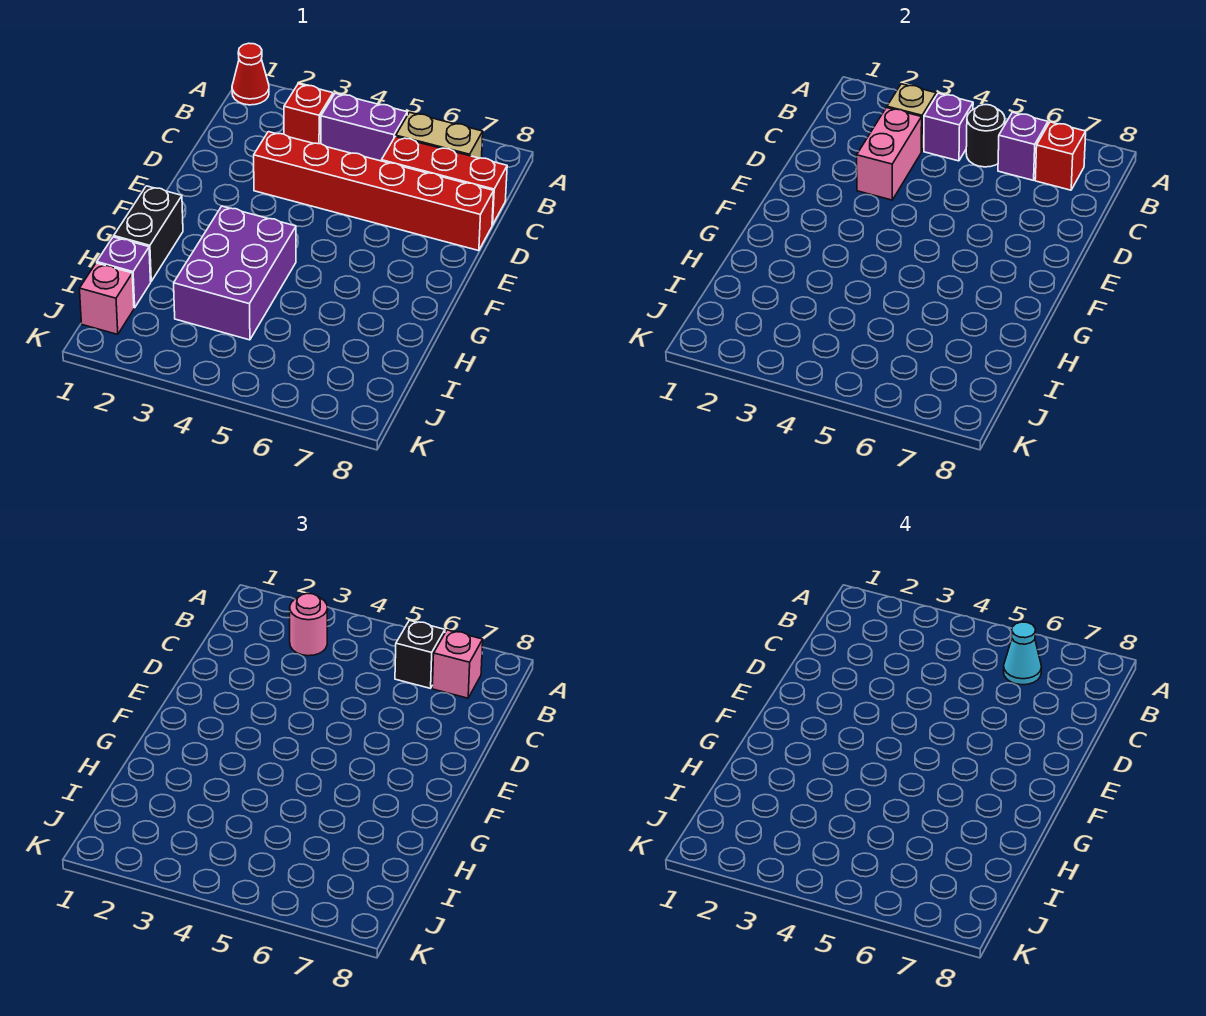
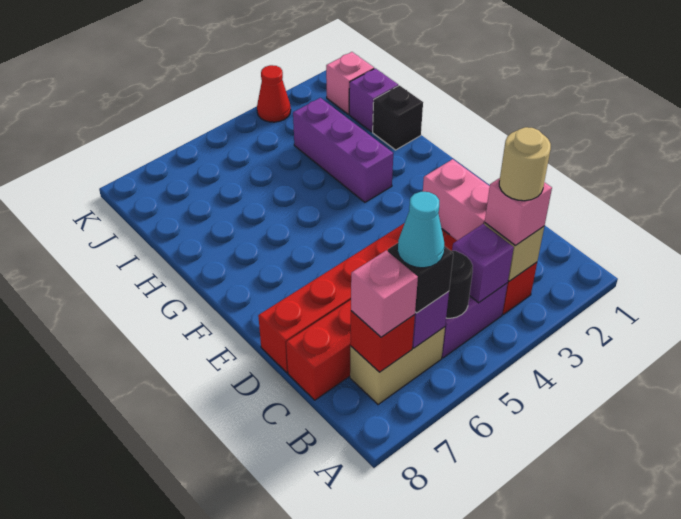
red 1x1 cone [232,43,269,105] -> red 1x1 cone moved to [257,65,291,122]
pink 1x1 round brick [290,593,328,656] -> pink 1x1 brick [485,178,552,245]
none -> tan 1x1 round brick [499,127,551,201]
black 1x2 brick [114,186,183,281] -> black 1x1 brick [373,85,423,150]
purple 2x3 brick [174,206,296,340] -> purple 1x3 brick [293,98,393,202]

